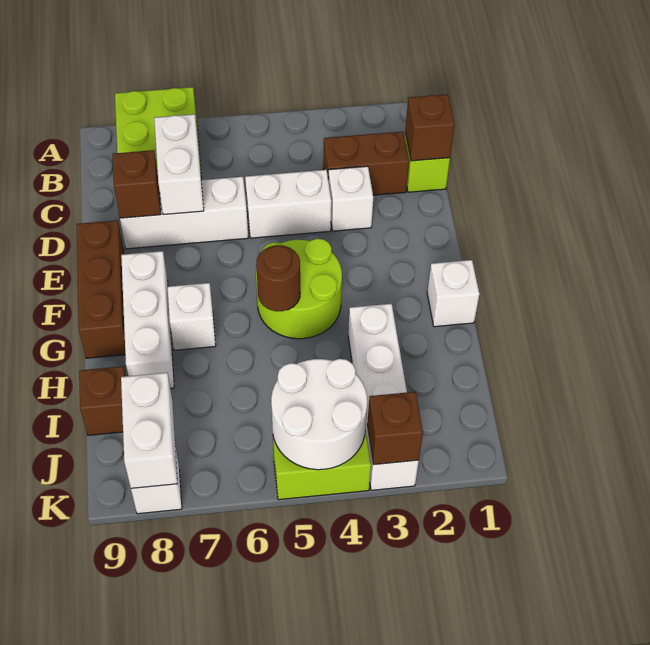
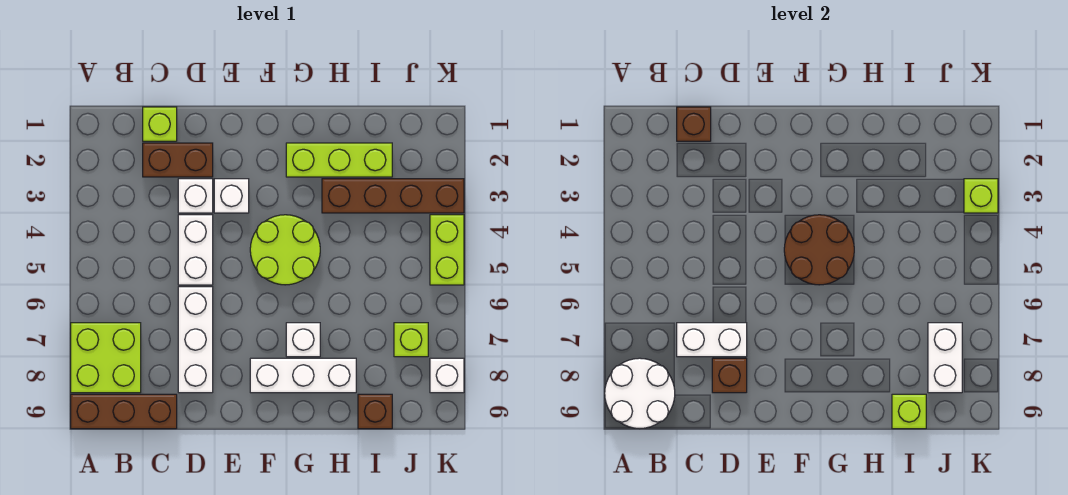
brown 1x2 brick [323,132,409,195] -> brown 1x2 brick turned to [143,143,213,177]
brown 1x3 brick [77,220,125,358] -> brown 1x3 brick moved to [71,394,177,429]
white 1x1 brick [427,260,479,327] -> white 1x1 brick moved to [214,179,249,213]
none -> lime 1x3 brick [286,143,392,177]
brown 1x1 round brick [256,245,300,311] -> brown 2x2 round brick [784,215,854,285]
white 1x4 brick [348,304,419,490] -> brown 1x4 brick [322,179,464,213]
none -> lime 1x1 brick [892,394,926,429]
white 2x2 round brick [271,359,367,470] -> white 2x2 round brick moved to [605,358,675,429]
none -> lime 1x1 brick [394,323,428,357]
white 1x2 brick [121,373,177,488] -> white 1x2 brick turned to [928,323,962,393]
brown 1x1 brick [367,392,423,465] -> lime 1x1 brick [964,179,998,213]

